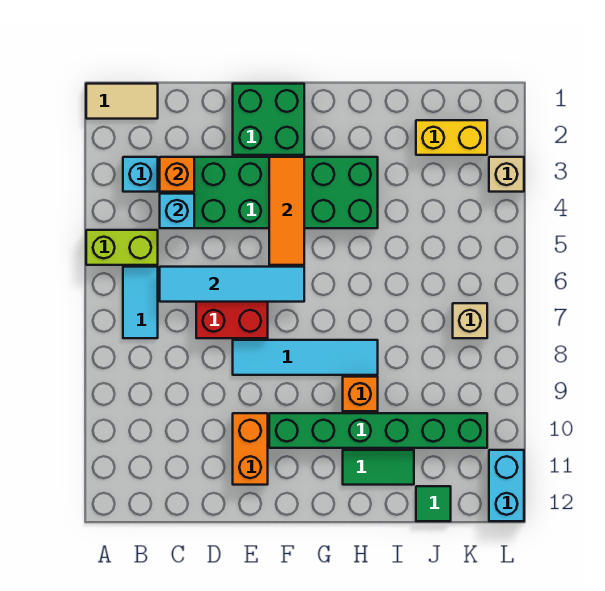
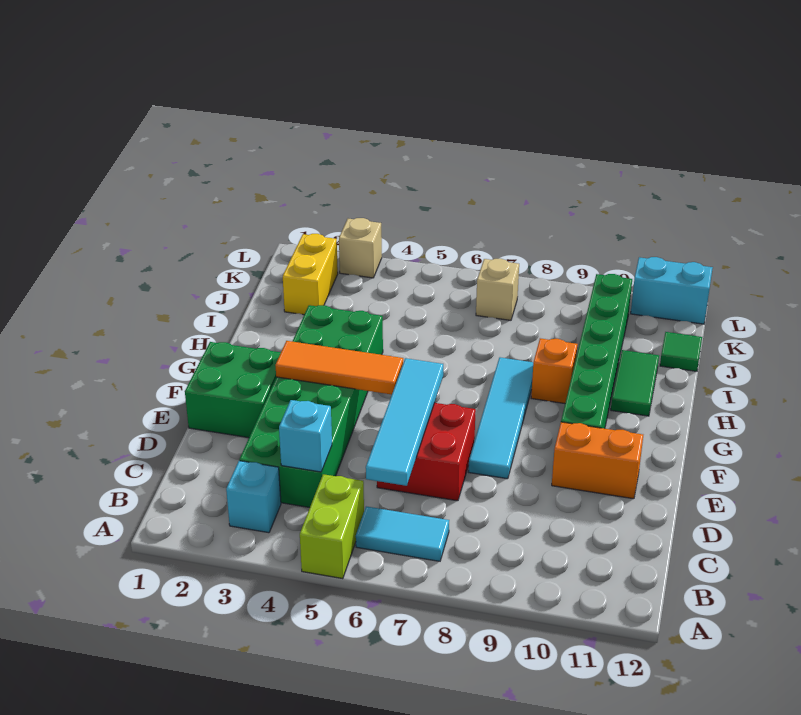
tan 1x2 tile [86,84,158,119] -> none
orange 1x1 brick [160,157,194,192] -> none

